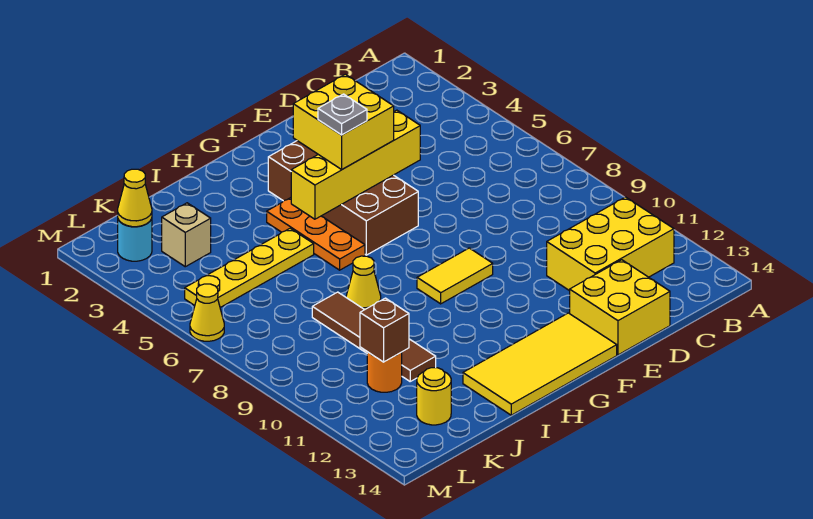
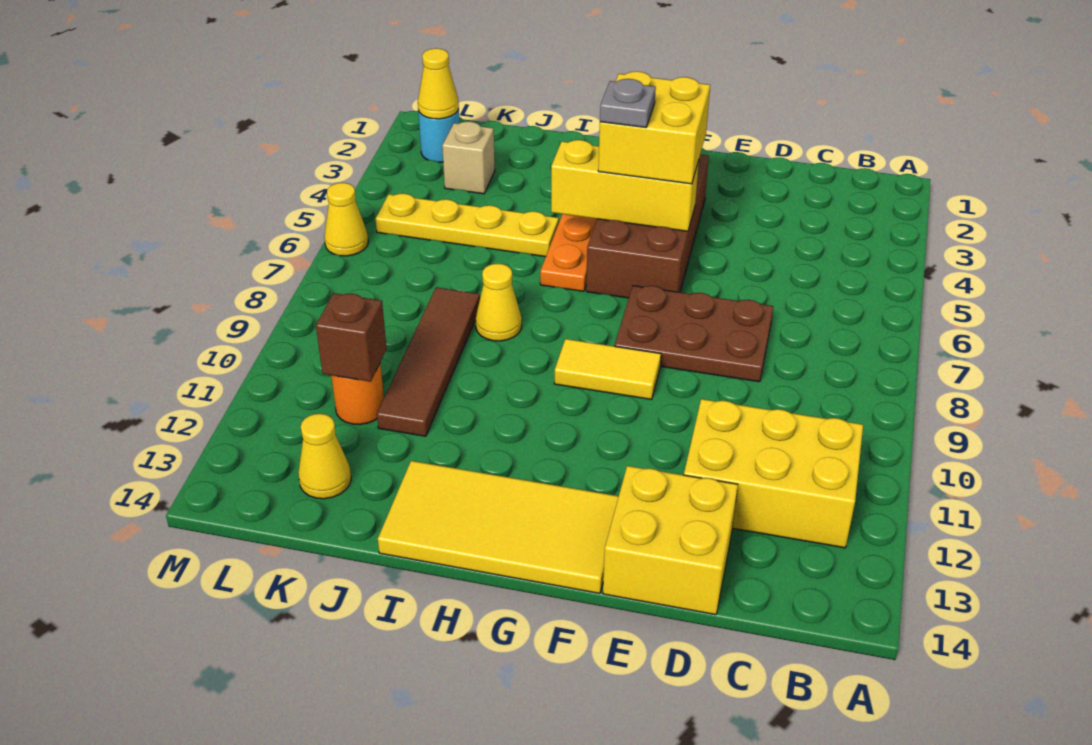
none -> brown 2x3 plate [615,286,773,382]
yellow 1x4 brick [291,110,420,219] -> yellow 1x3 brick [551,140,699,231]
yellow 1x1 round brick [417,368,451,425] -> yellow 1x1 cone [298,414,351,499]

